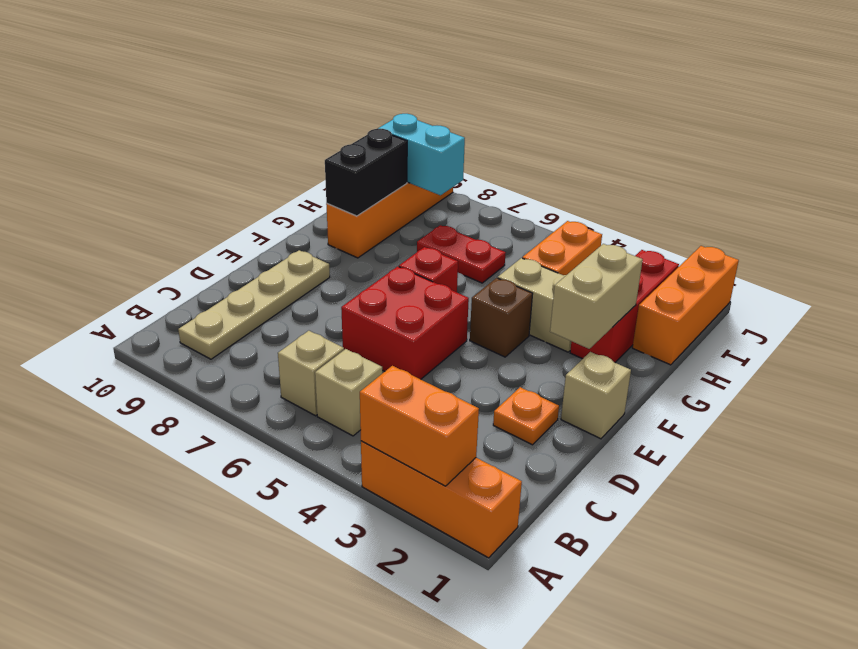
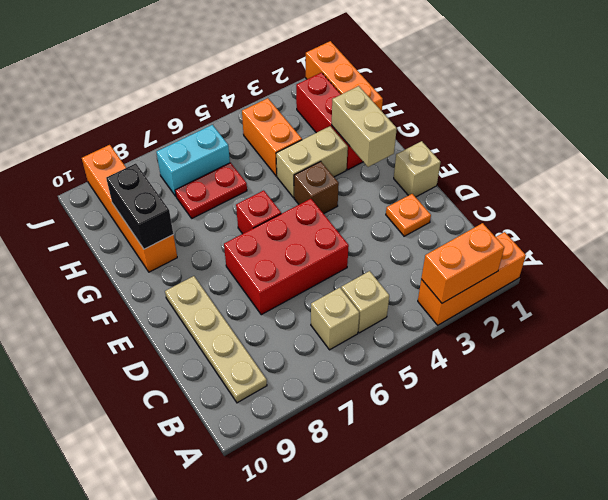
red 2x2 brick [341,266,469,379] -> red 2x3 brick [224,199,349,315]
cyan 1x2 brick [378,114,465,195] -> cyan 1x2 brick moved to [156,125,230,196]

